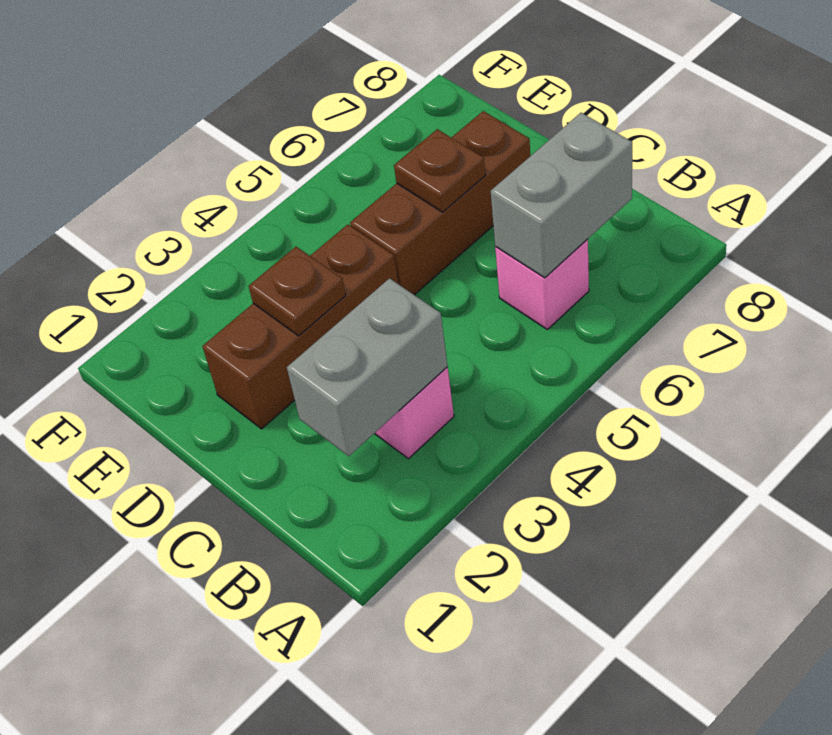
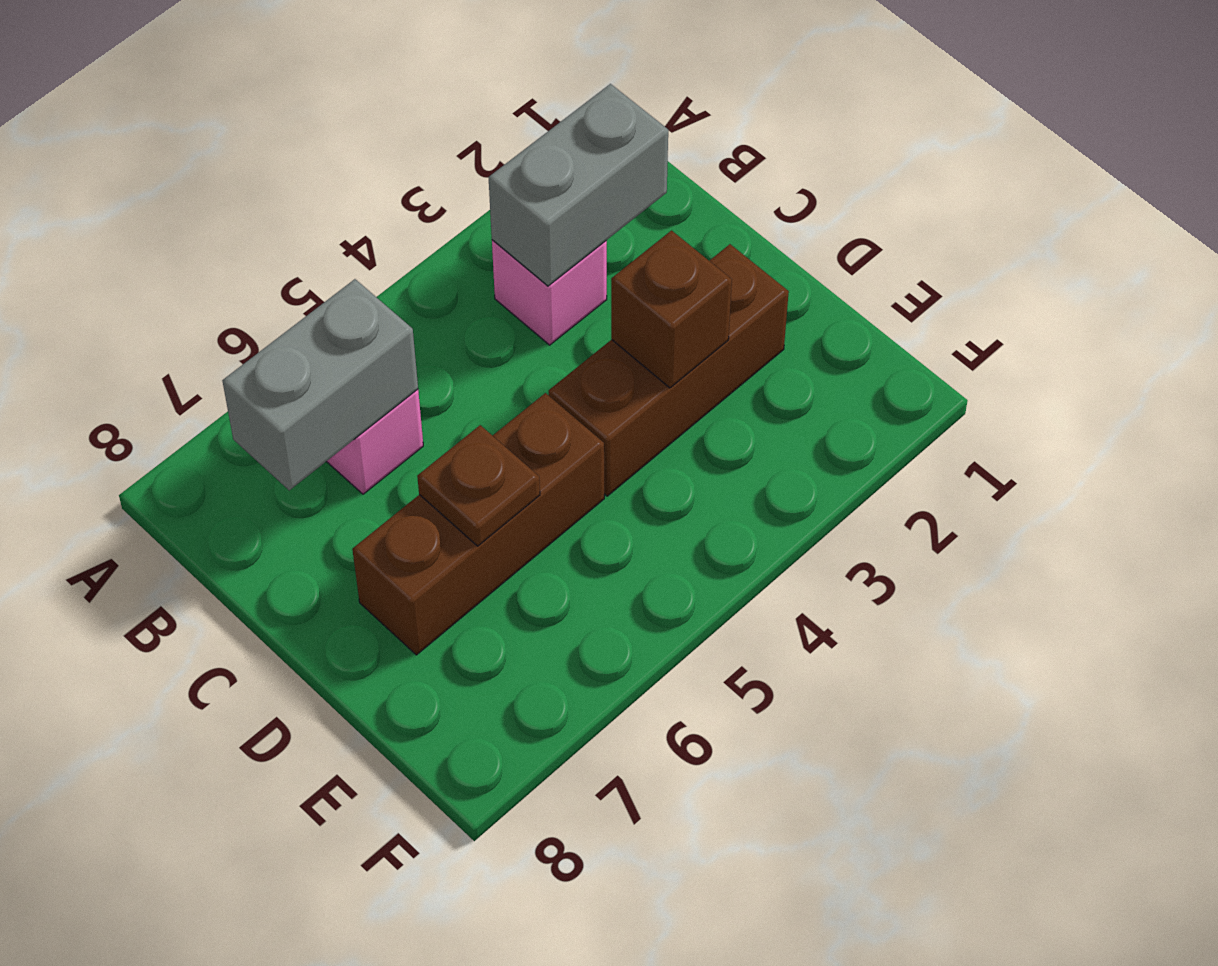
brown 1x1 plate [249,247,346,336] -> brown 1x1 brick [611,231,732,388]

